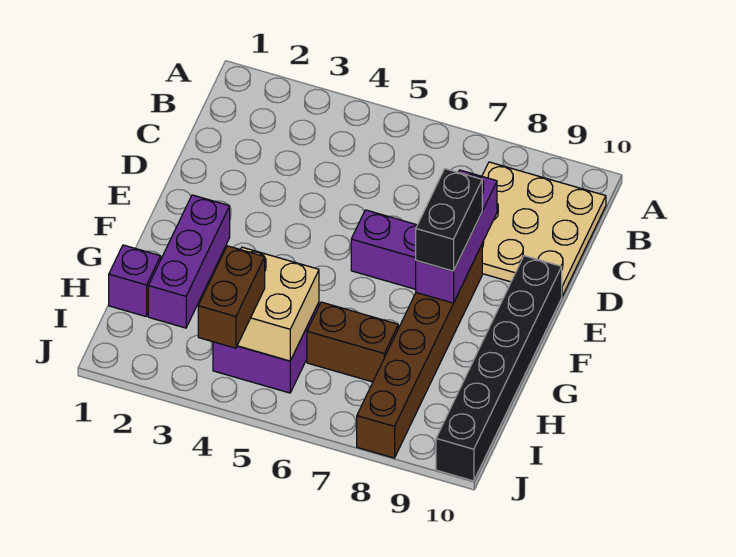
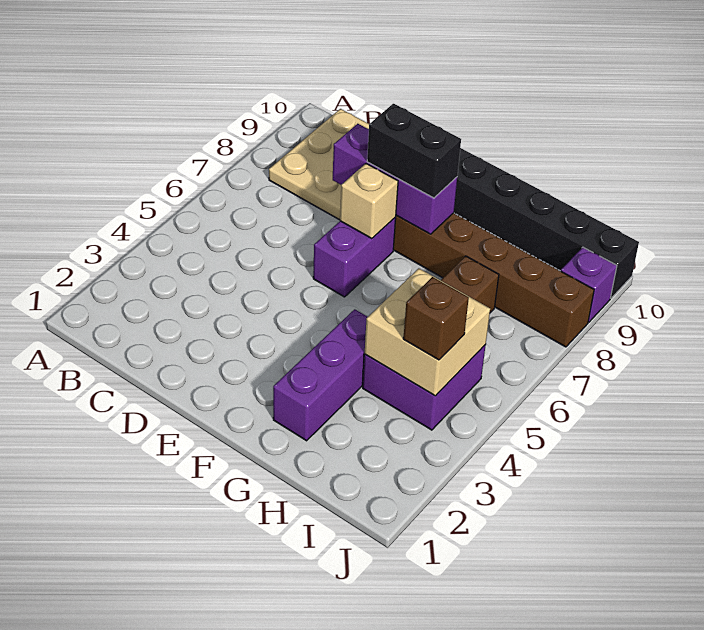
none -> tan 1x1 brick [340,164,398,239]
purple 1x3 brick [148,195,230,328] -> purple 1x3 brick turned to [273,309,367,441]
purple 1x1 brick [109,245,161,316] -> purple 1x1 brick moved to [561,247,617,322]
brown 1x2 brick [198,246,265,348] -> brown 1x1 brick [403,277,469,360]

